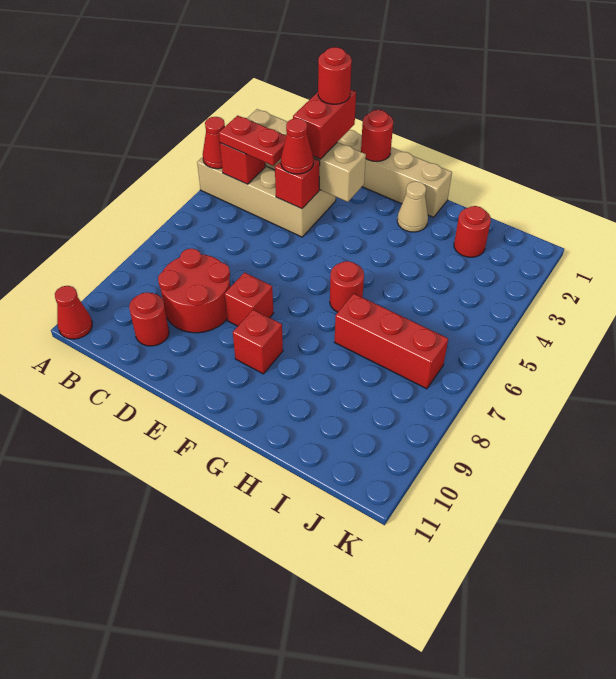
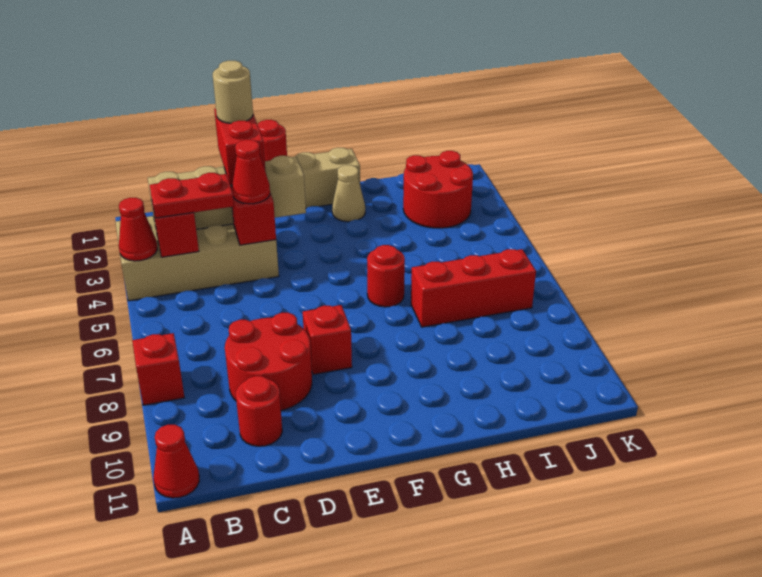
red 1x1 round brick [318,47,352,104] -> tan 1x1 round brick [213,61,253,123]
red 1x1 brick [233,310,283,374] -> red 1x1 brick moved to [132,333,185,405]
red 1x1 round brick [454,206,491,257] -> red 2x2 round brick [403,151,473,228]

